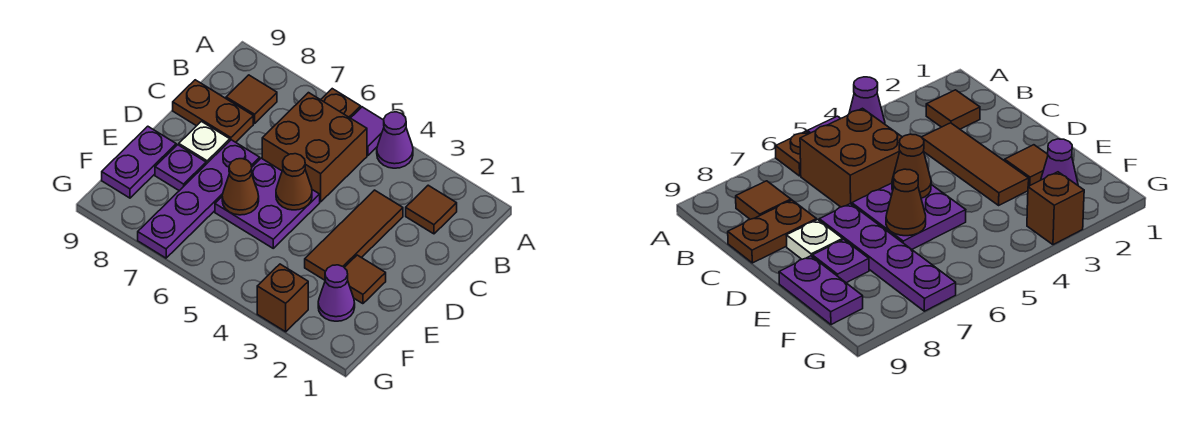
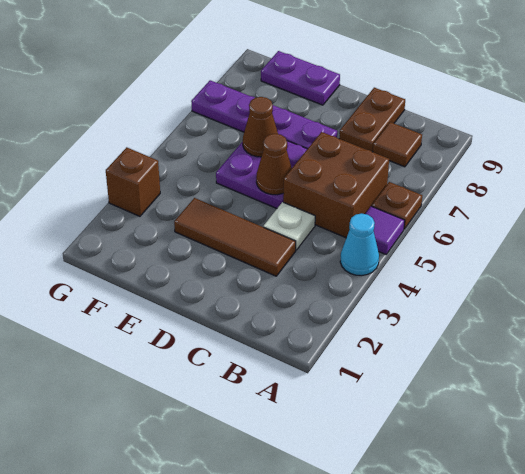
purple 1x1 cone [377,112,413,168] -> cyan 1x1 cone [340,213,379,276]
brown 1x1 tile [406,185,457,234] -> none
white 1x1 plate [179,121,230,164] -> white 1x1 plate moved to [263,202,315,250]
brown 1x1 tile [344,255,386,304] -> none
purple 1x1 plate [155,145,206,191] -> none
purple 1x1 cone [318,265,355,321] -> none

